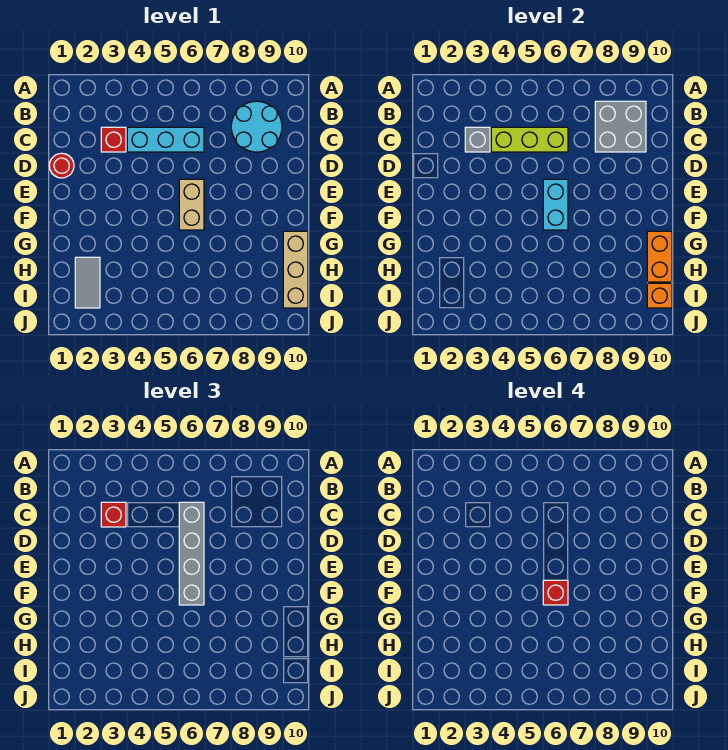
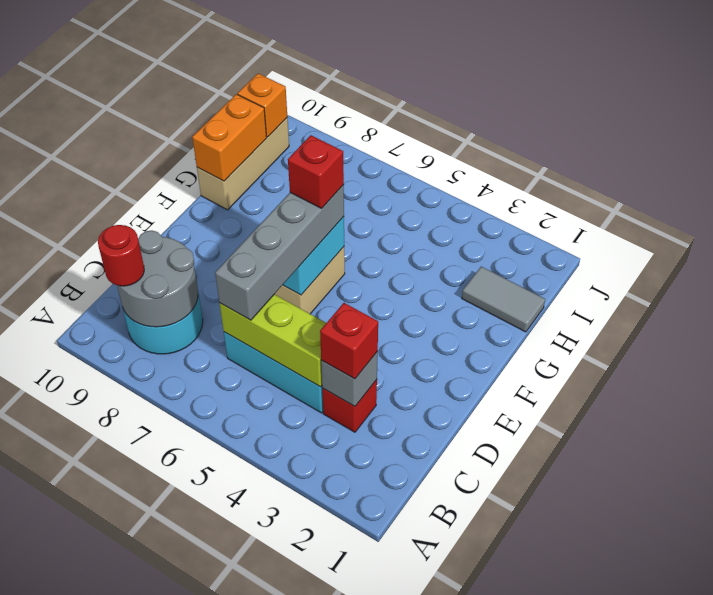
grey 2x2 brick [595,101,646,152] -> grey 2x2 round brick [117,230,198,327]
red 1x1 round brick [49,153,74,178] -> red 1x1 round brick moved to [98,225,144,286]
grey 1x2 tile [75,257,100,308] -> grey 1x2 tile turned to [462,267,545,332]

